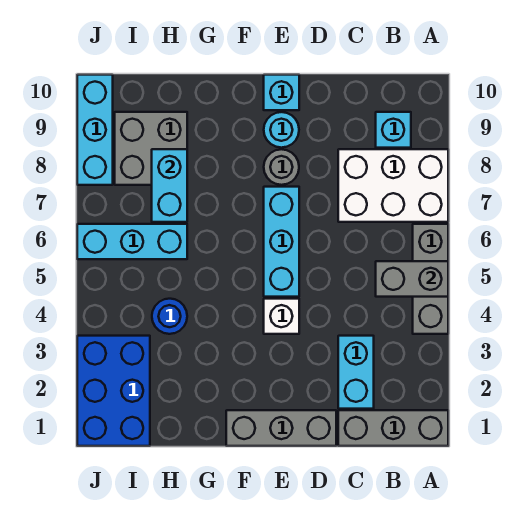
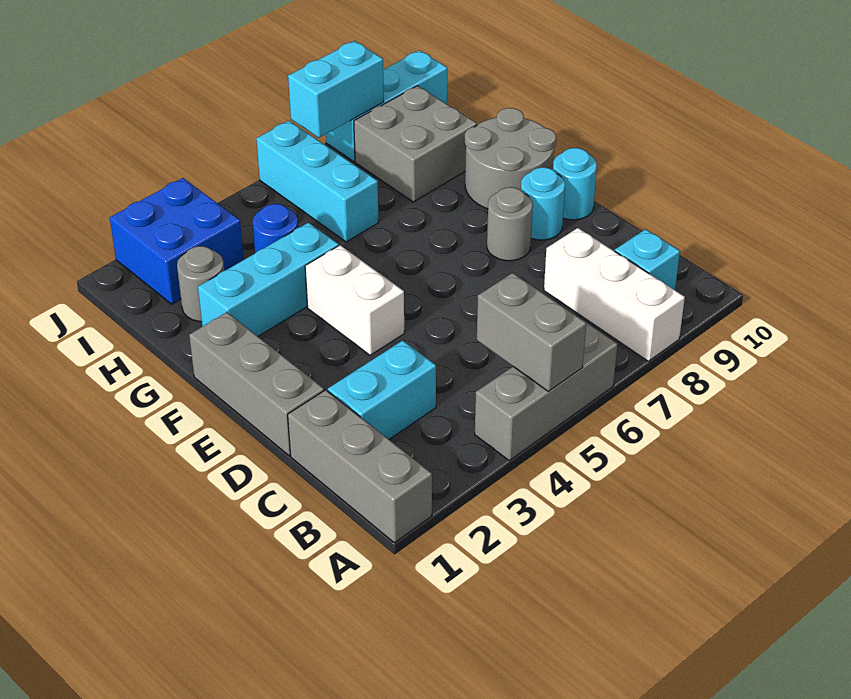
white 2x3 brick [338,149,448,222] -> white 1x3 brick [544,228,685,361]
white 1x1 brick [264,299,299,334] -> white 1x2 brick [305,245,404,355]
cyan 1x3 brick [264,187,299,297] -> cyan 1x3 brick moved to [198,223,339,336]
cyan 1x1 brick [264,75,299,110] -> cyan 1x1 round brick [553,148,597,220]
none -> grey 2x2 round brick [465,108,556,209]
none -> grey 1x1 round brick [177,246,224,322]
cyan 1x2 brick [152,149,187,222] -> cyan 1x2 brick moved to [288,41,384,138]
blue 2x3 brick [77,336,150,446] -> blue 2x2 brick [110,178,244,304]

